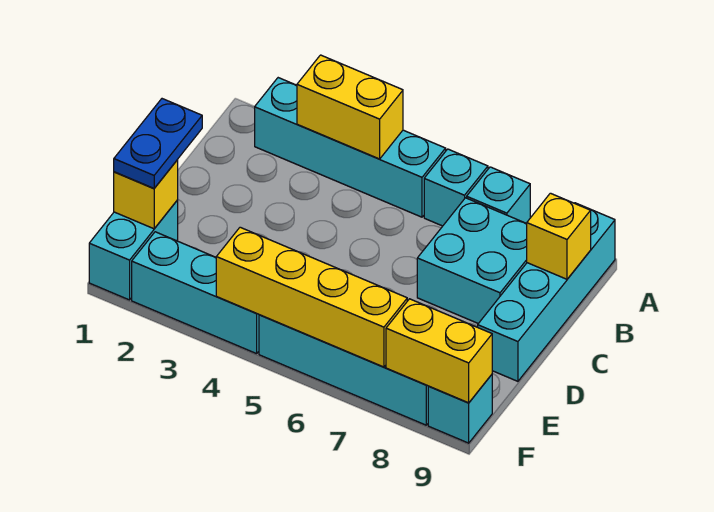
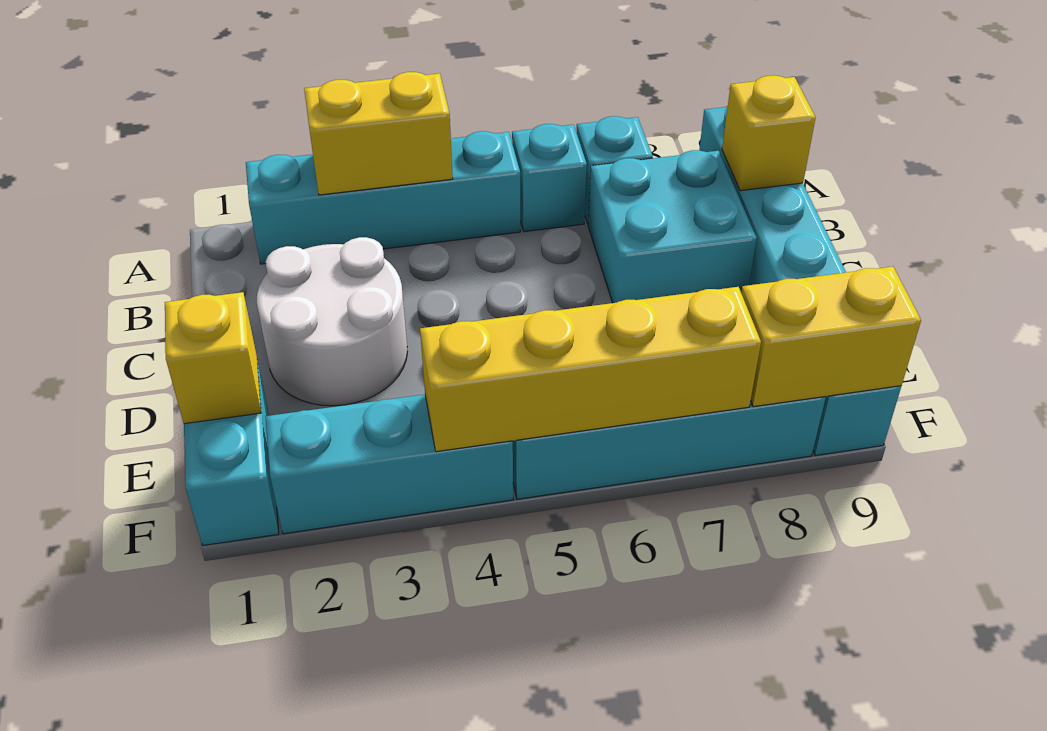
none -> white 2x2 round brick [257,237,407,406]
blue 1x2 plate [114,99,202,188] -> none

